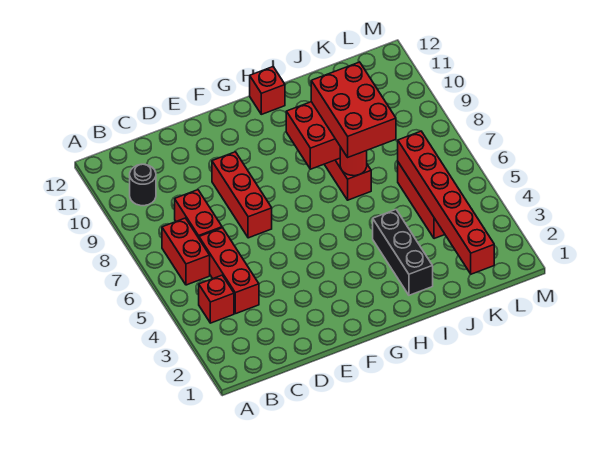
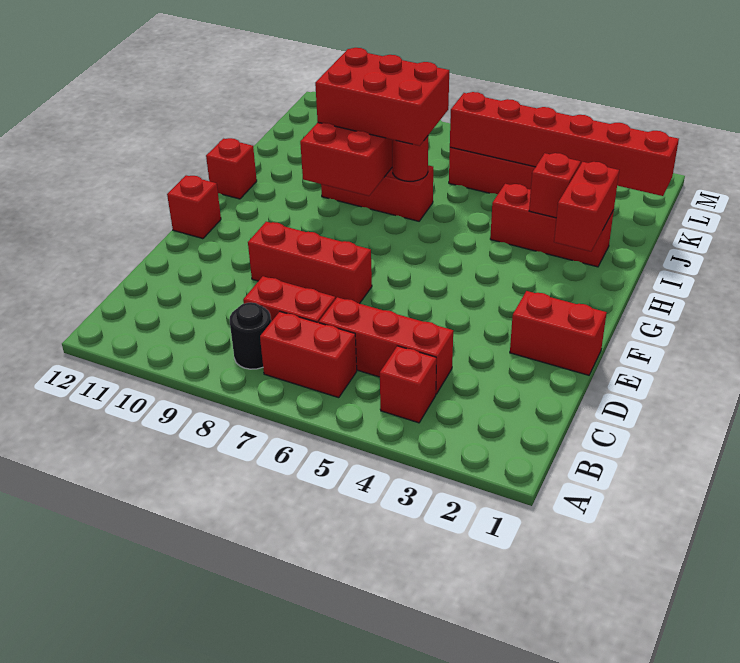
black 1x1 round brick [130,164,156,206] -> black 1x1 round brick moved to [230,303,271,369]
none -> red 1x2 brick [510,291,607,375]
none -> red 1x1 brick [167,175,221,239]
none -> red 1x2 brick [554,162,619,251]
black 1x3 brick [373,210,433,295] -> red 1x3 brick [490,184,614,267]
none -> red 1x1 brick [529,153,580,218]

